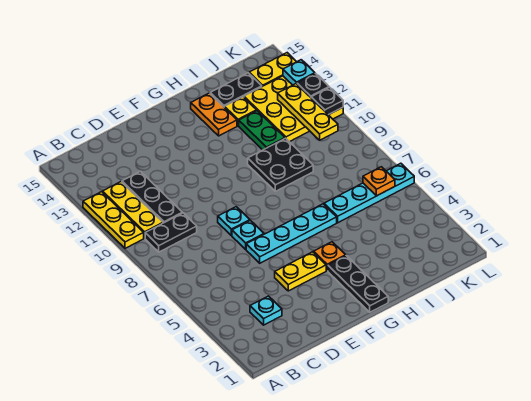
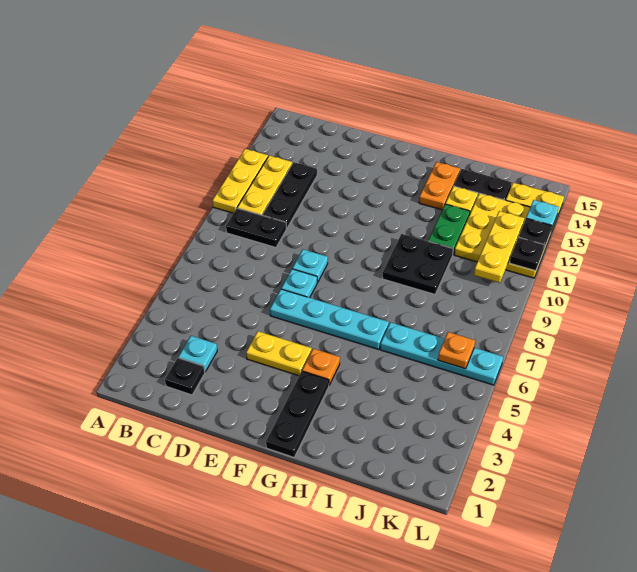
none -> black 1x1 plate [165,358,205,395]

